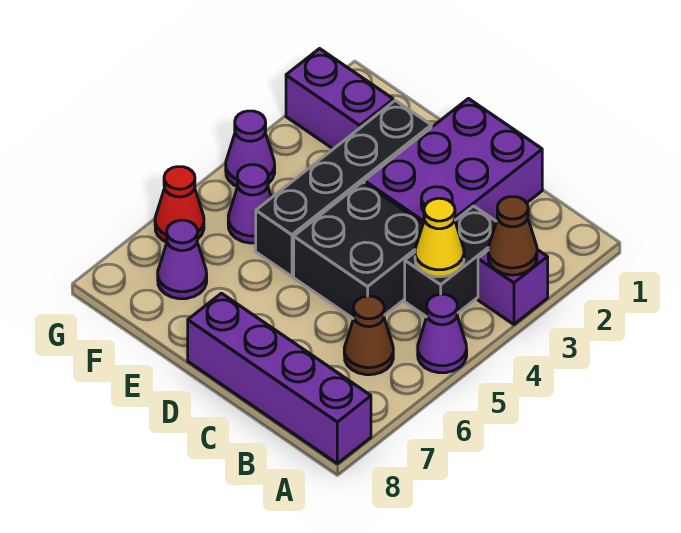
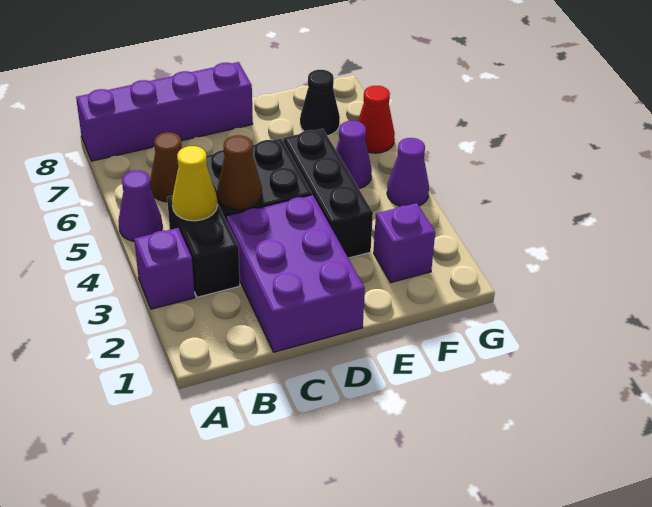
brown 1x1 cone [488,197,537,275] -> brown 1x1 cone moved to [217,135,262,210]
black 1x4 brick [256,100,431,276] -> black 1x3 brick [283,129,373,258]
purple 1x2 brick [286,49,393,149] -> purple 1x1 brick [374,203,435,282]
purple 1x1 cone [158,220,207,299] -> black 1x1 cone [300,70,340,136]

